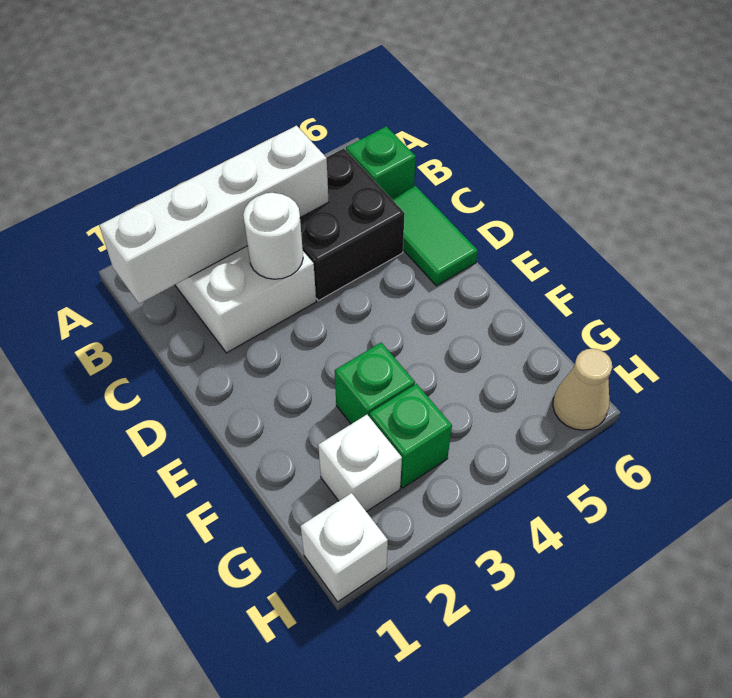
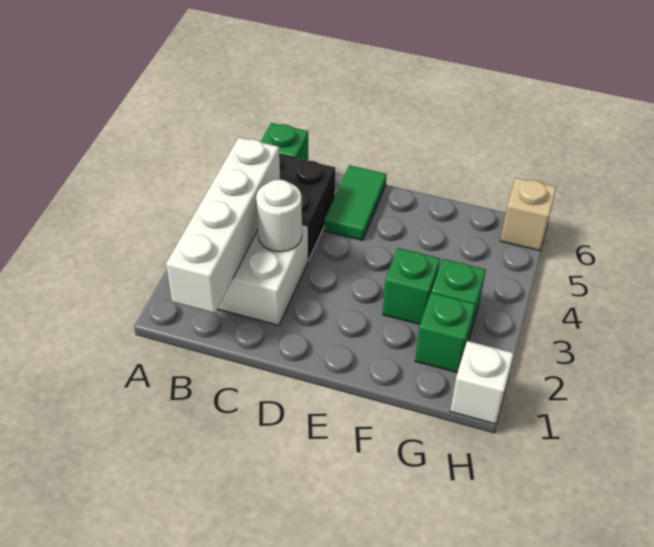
green 1x2 tile [392,186,478,286] -> green 1x2 tile turned to [324,165,387,240]
white 1x1 brick [318,415,402,512] -> green 1x1 brick [415,293,476,373]
tan 1x1 cone [553,349,612,430] -> tan 1x1 brick [500,178,556,251]

